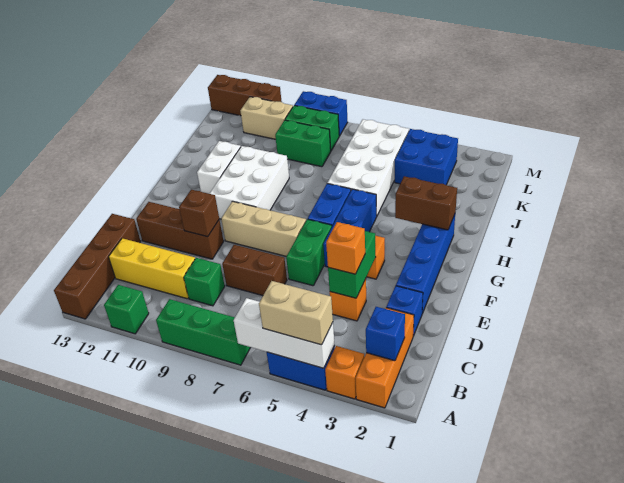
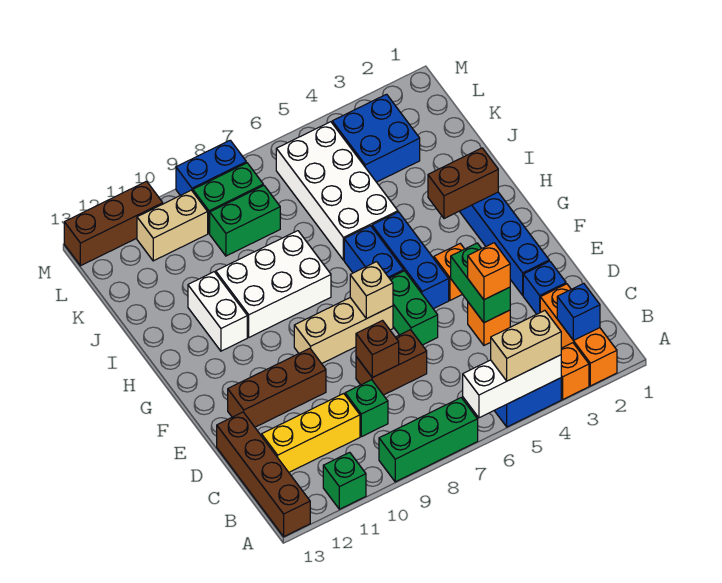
brown 1x1 brick [179,190,219,237] -> brown 1x1 brick moved to [356,321,399,378]
none -> tan 1x1 brick [350,262,393,319]
white 2x3 brick [210,146,289,219] -> white 2x3 brick turned to [216,231,331,337]

